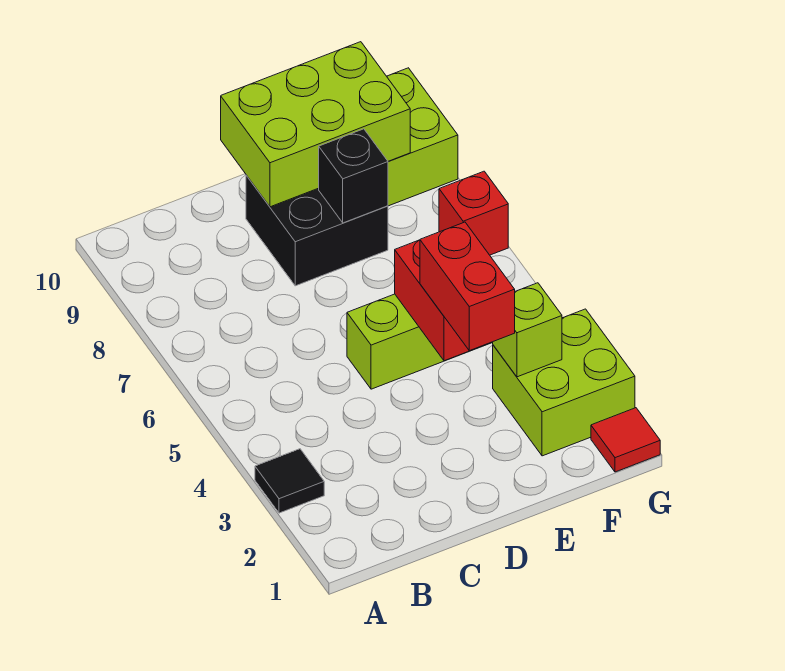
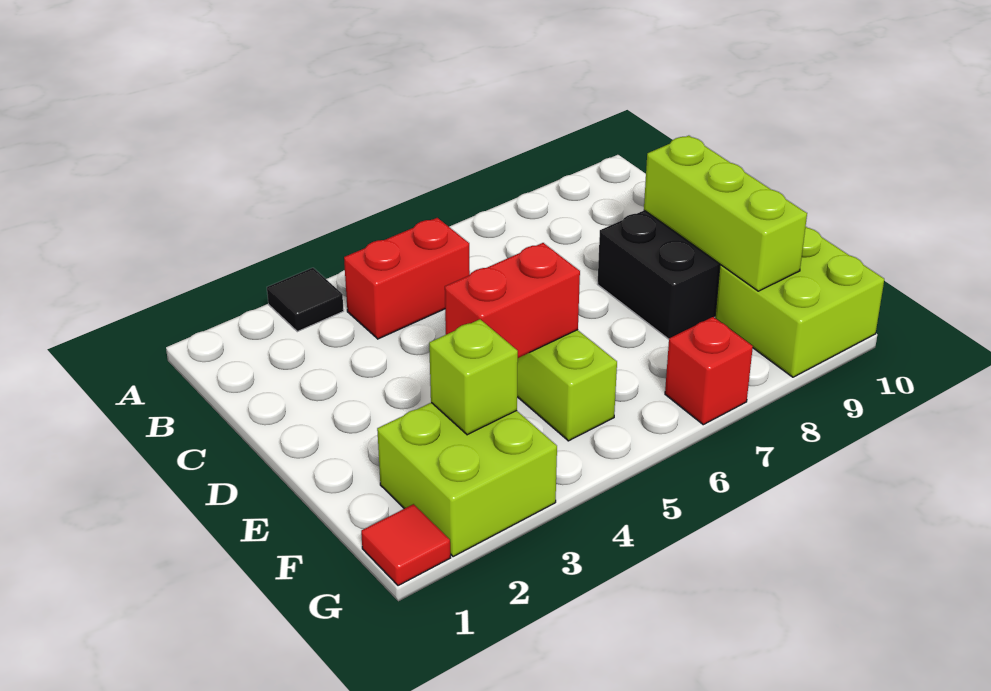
lime 2x3 brick [221,42,410,207] -> lime 1x3 brick [644,136,807,291]
red 1x2 brick [420,222,515,351] -> red 1x2 brick moved to [344,218,470,339]
black 1x1 brick [319,129,388,223] -> none

